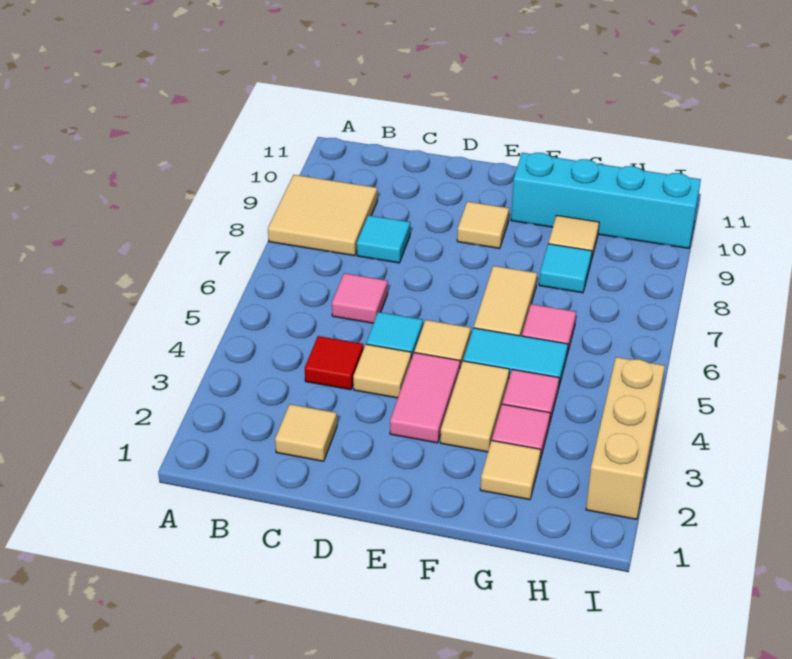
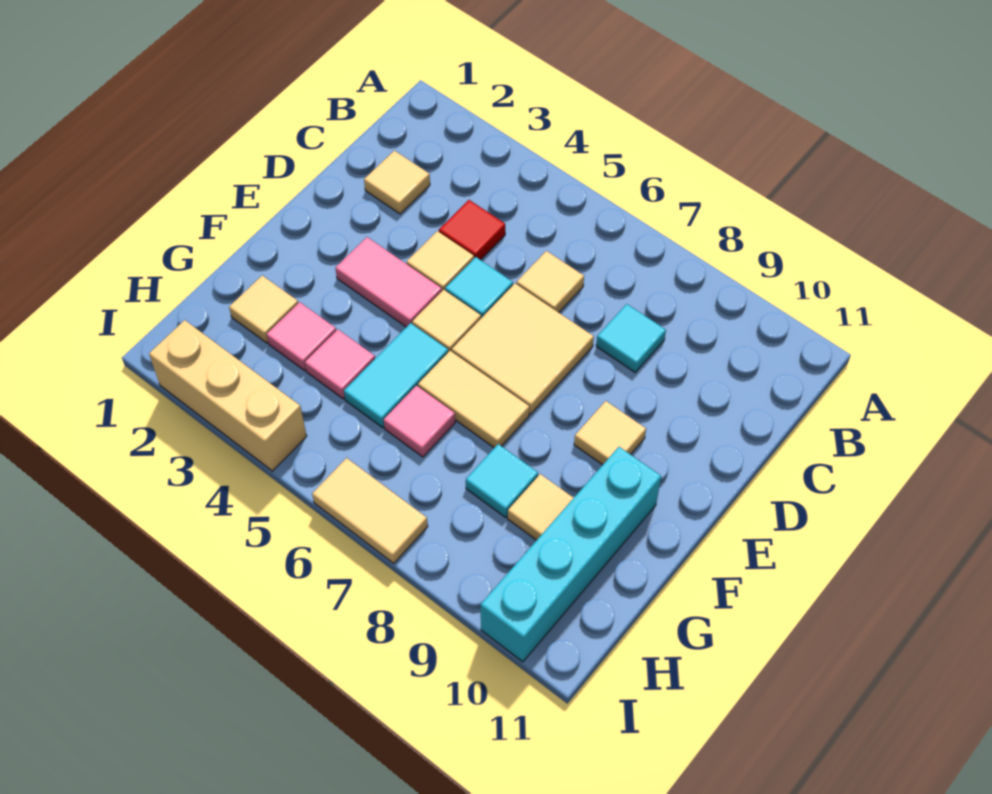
tan 2x2 tile [268,175,377,256] -> tan 2x2 tile moved to [452,284,594,414]
pink 1x1 tile [332,273,388,323] -> tan 1x1 tile [516,251,584,313]
tan 1x2 tile [440,361,509,452] -> tan 1x2 tile moved to [312,458,428,563]

